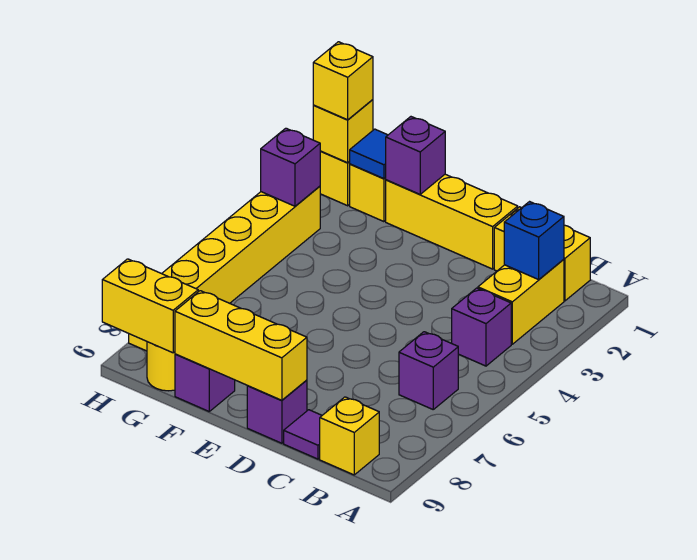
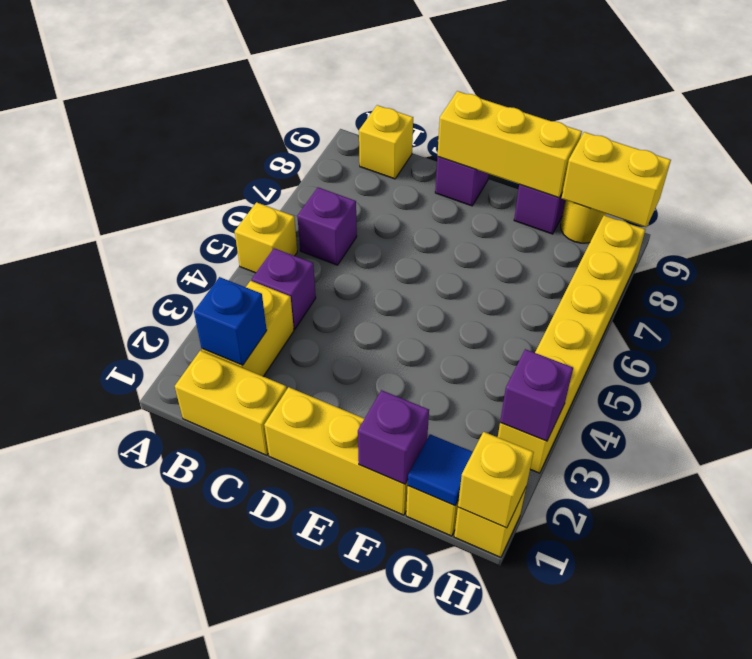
purple 1x1 tile [284,410,322,459] -> none
yellow 1x1 brick [313,42,373,120] -> yellow 1x1 brick moved to [235,202,297,273]

